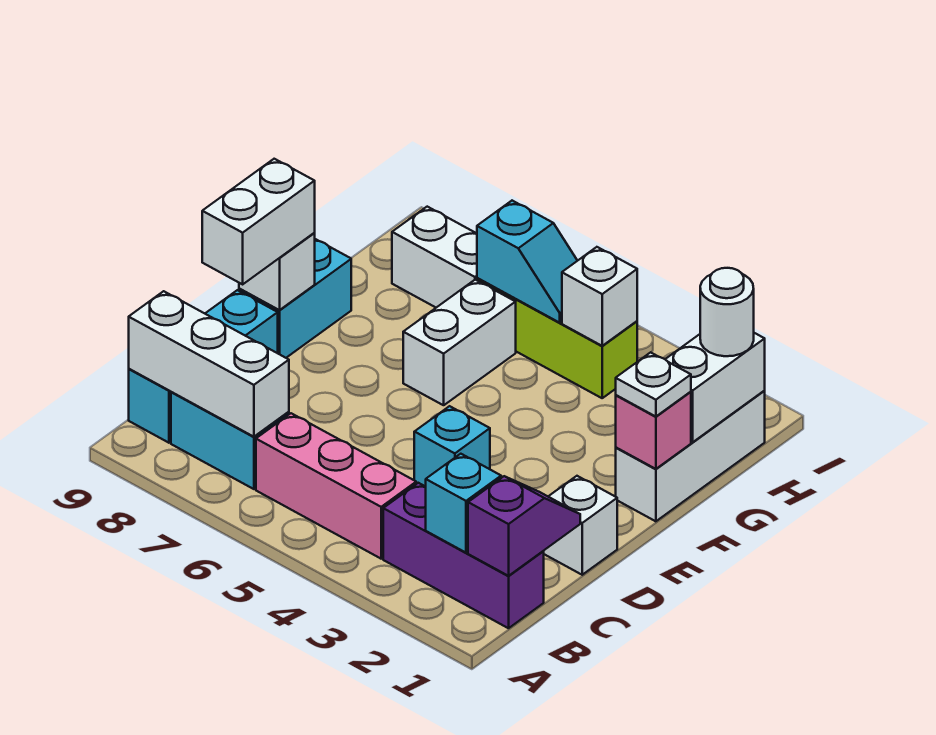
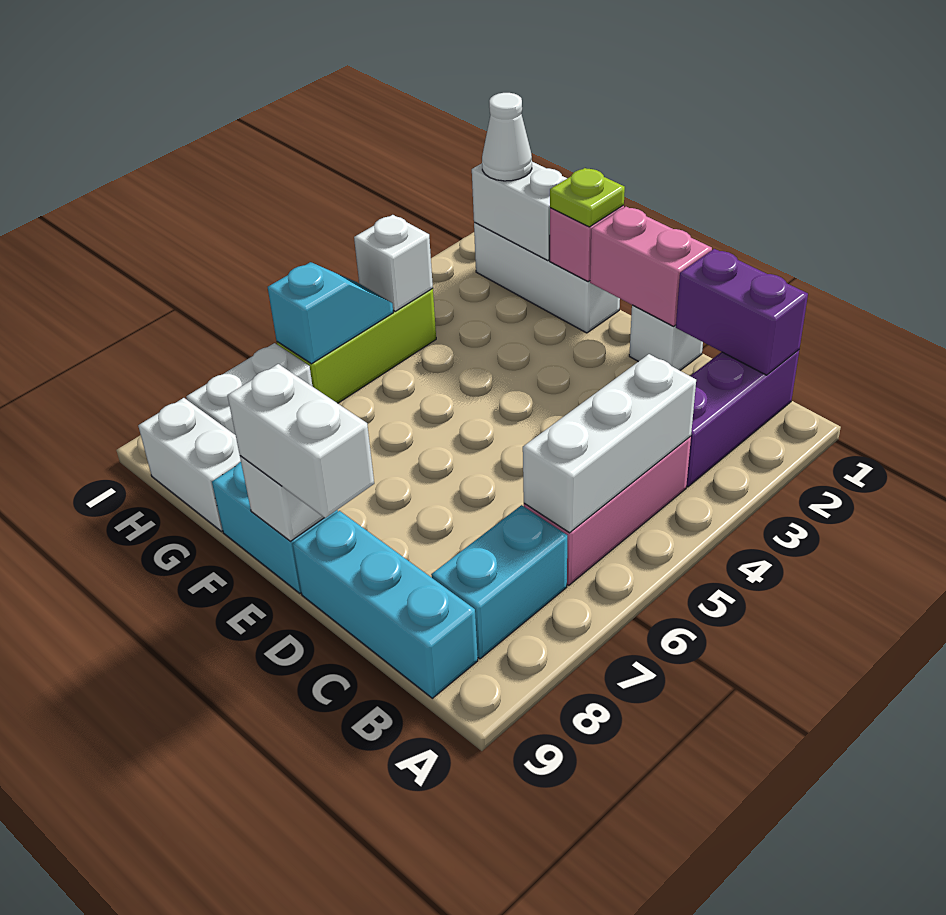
purple 1x2 slope [468,476,580,576] -> purple 1x2 brick [676,249,808,375]
cyan 1x1 brick [426,454,501,553] -> none
white 1x3 brick [129,291,289,437] -> white 1x3 brick moved to [523,354,696,533]
none -> pink 1x2 brick [590,207,712,326]
cyan 1x1 brick [414,406,490,487] -> none
white 1x1 plate [616,352,691,417] -> lime 1x1 plate [550,168,625,227]
white 1x2 brick [403,280,516,405] -> white 1x2 brick moved to [138,398,241,531]
white 1x1 round brick [700,268,754,356] -> white 1x1 cone [482,93,532,181]

